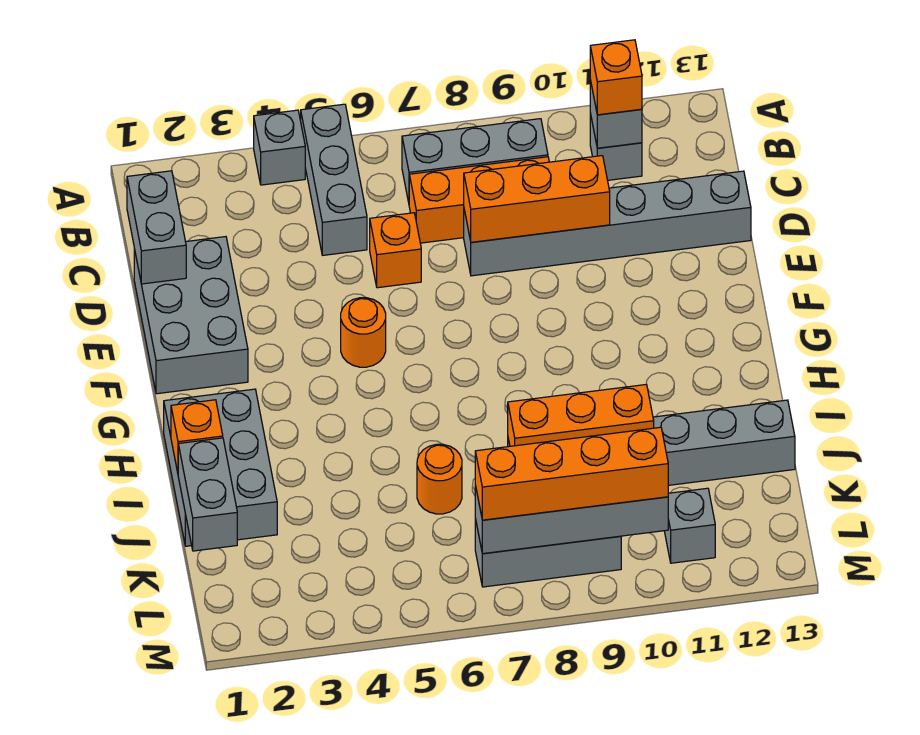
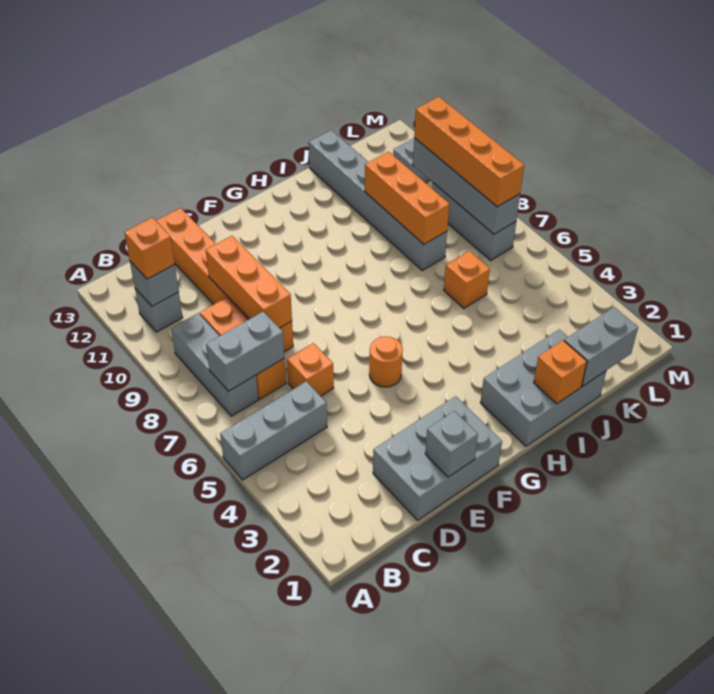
grey 1x1 brick [254,110,305,185] -> grey 1x1 brick moved to [425,411,478,477]
grey 1x2 brick [127,171,186,284] -> grey 1x2 brick moved to [206,312,285,391]
grey 1x6 brick [464,171,751,276] -> orange 1x6 brick [156,208,293,352]
orange 1x1 round brick [417,444,462,514] -> orange 1x1 brick [444,251,490,308]

